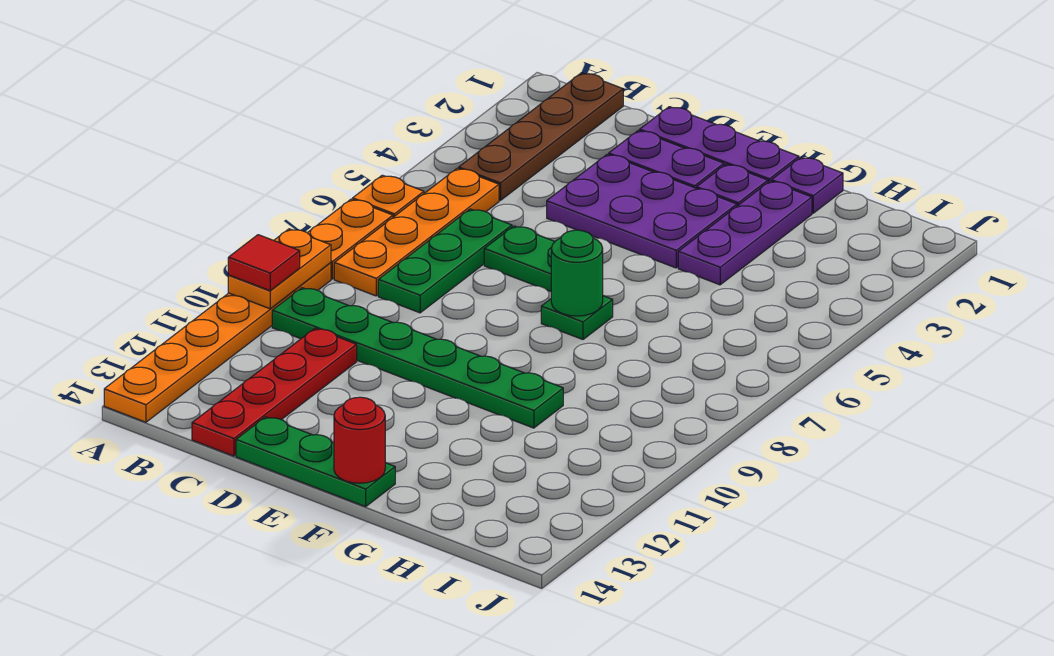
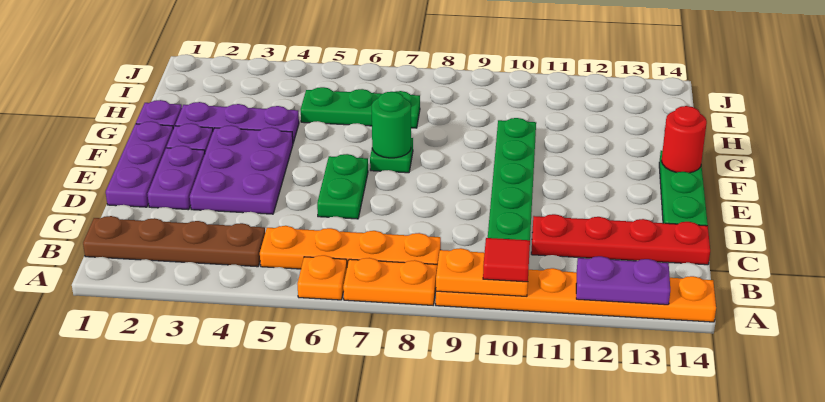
none -> purple 1x2 plate [576,256,670,305]
green 1x3 plate [378,209,512,313] -> green 1x3 plate moved to [301,87,420,128]

